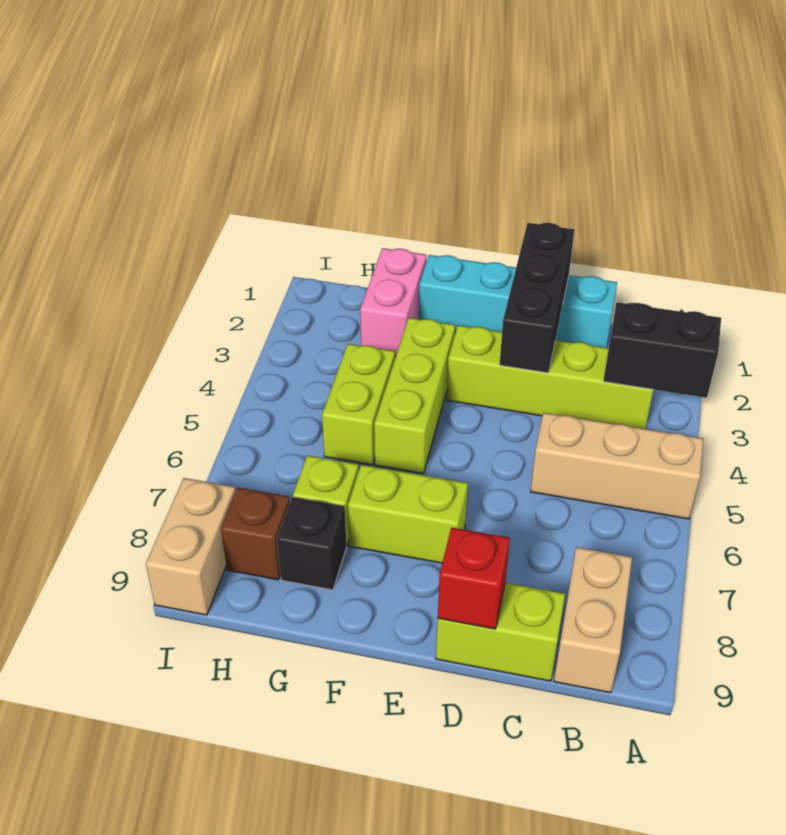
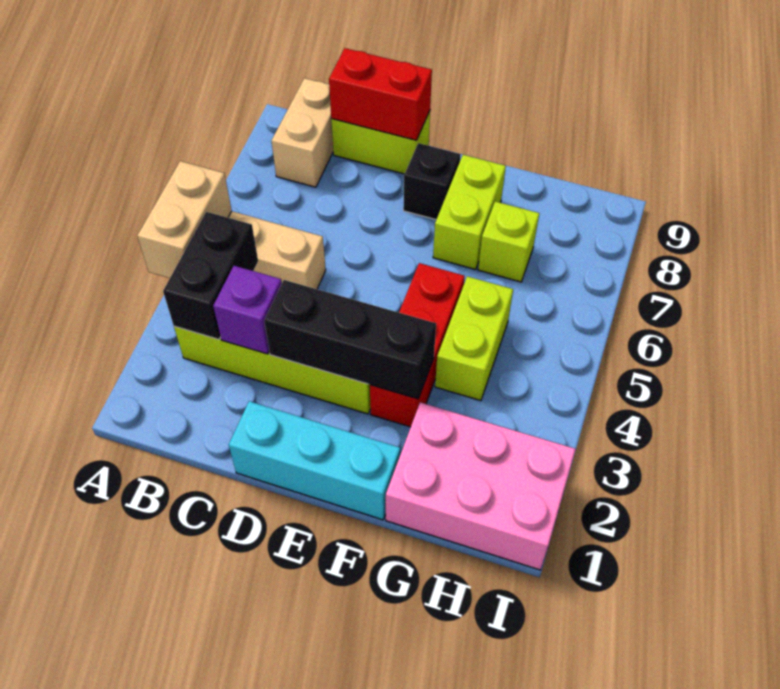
black 1x2 brick [603,302,721,398] -> black 1x2 brick turned to [163,212,258,339]
cyan 1x4 brick [419,255,617,348] -> cyan 1x3 brick [229,401,400,520]
none -> purple 1x1 brick [213,266,282,354]
black 1x3 brick [499,223,574,373] -> black 1x3 brick turned to [264,280,436,399]
red 1x1 brick [438,528,510,629] -> red 1x2 brick [329,48,432,140]
lime 1x2 brick [348,465,468,563] -> lime 1x2 brick turned to [433,155,506,270]
lime 1x3 brick [374,318,455,474] -> red 1x3 brick [370,263,465,427]
pink 1x2 brick [360,248,426,357] -> pink 2x3 brick [386,402,576,570]
black 1x1 brick [277,497,346,590] -> black 1x1 brick moved to [403,143,461,220]
brown 1x1 brick [221,488,290,580] -> none
tan 1x2 brick [146,478,235,615] -> tan 1x2 brick moved to [137,161,232,278]

